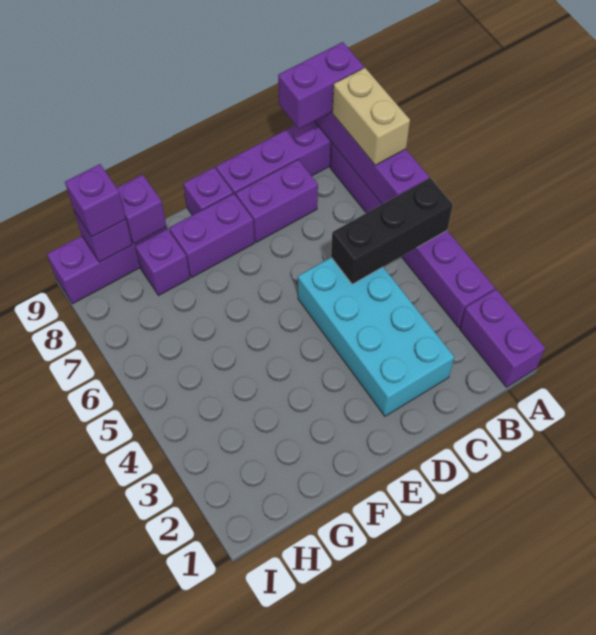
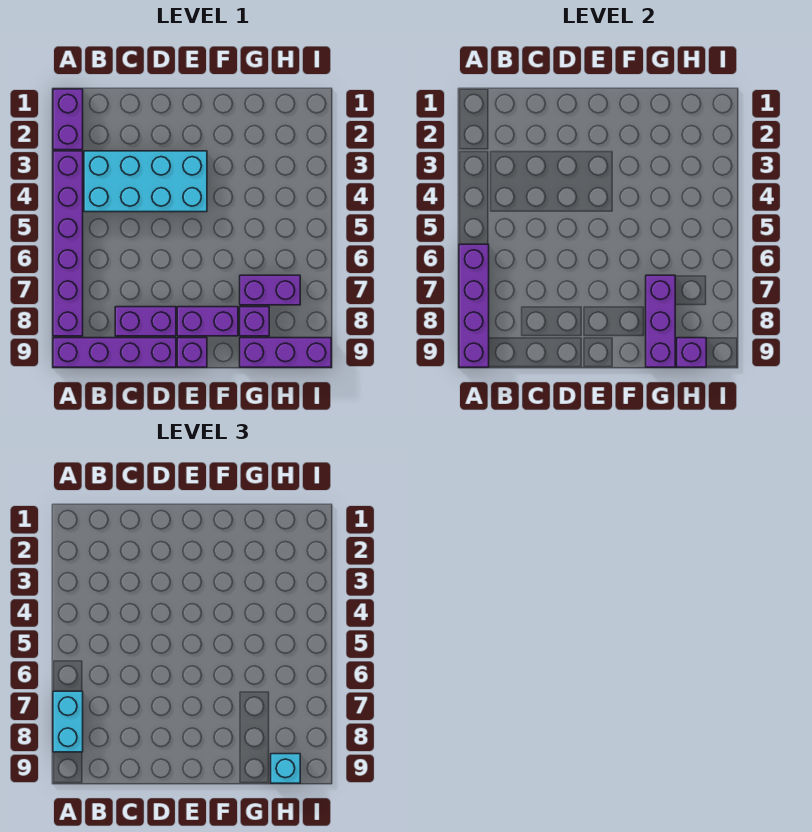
black 1x3 brick [331,178,453,284] -> none
tan 1x2 brick [332,68,410,165] -> cyan 1x2 brick [53,691,83,752]
purple 1x2 brick [278,42,364,129] -> purple 1x2 brick moved to [240,275,300,305]
cyan 2x4 brick [298,258,454,416] -> cyan 2x4 brick turned to [84,151,207,212]
purple 1x1 brick [117,174,166,244] -> purple 1x3 brick [646,275,675,367]
purple 1x1 brick [65,164,126,237] -> cyan 1x1 brick [271,754,300,783]

